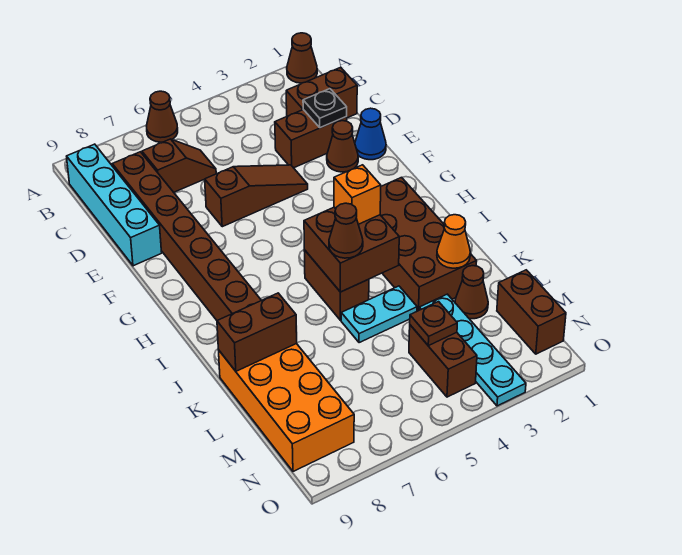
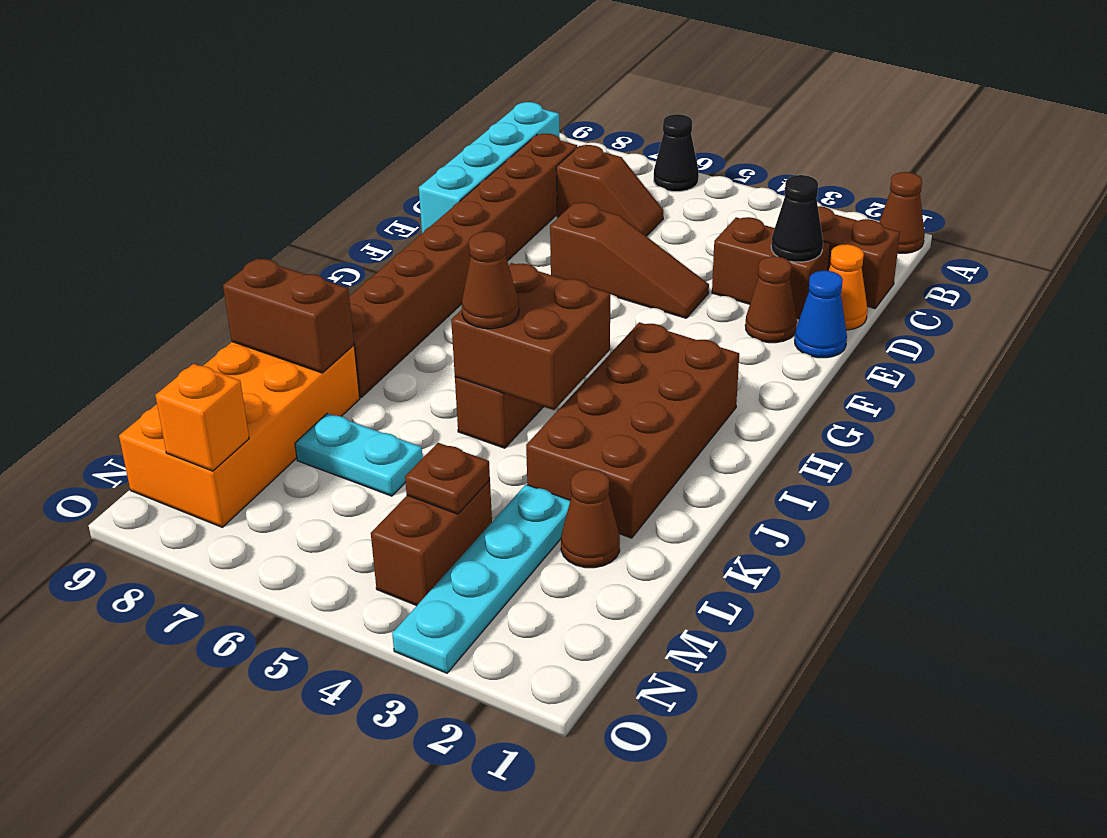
brown 1x1 cone [147,91,178,142] -> black 1x1 cone [654,114,699,192]
black 1x1 plate [303,89,347,128] -> black 1x1 cone [771,175,823,262]
orange 1x1 brick [334,165,381,224] -> orange 1x1 brick moved to [155,364,249,471]
orange 1x1 cone [437,215,470,268] -> orange 1x1 cone moved to [829,244,868,330]
cyan 1x2 plate [341,286,417,343] -> cyan 1x2 plate moved to [295,413,423,496]
brown 1x2 brick [497,270,566,354] -> none

